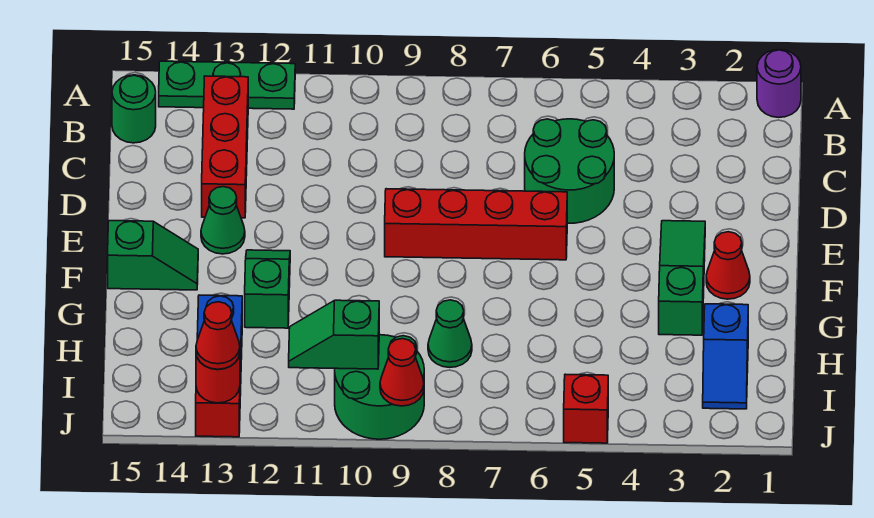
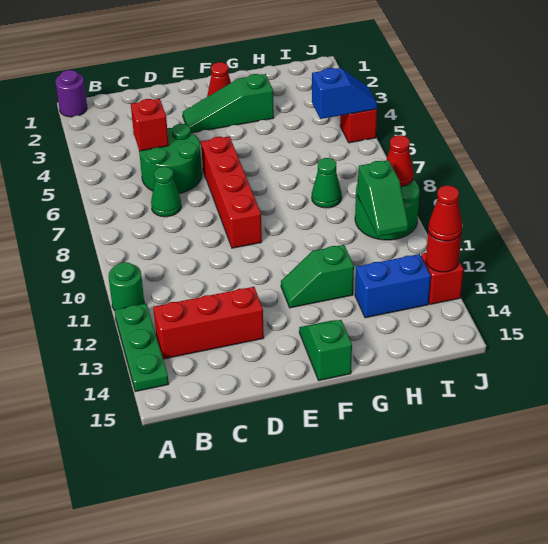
green 1x1 round brick [112,75,156,143] -> green 1x1 round brick moved to [109,262,144,311]
none -> red 1x1 brick [131,99,169,151]
green 1x1 cone [201,187,245,254] -> green 1x1 cone moved to [151,167,181,217]
blue 1x2 slope [703,304,748,409] -> blue 1x2 slope moved to [312,68,377,119]

